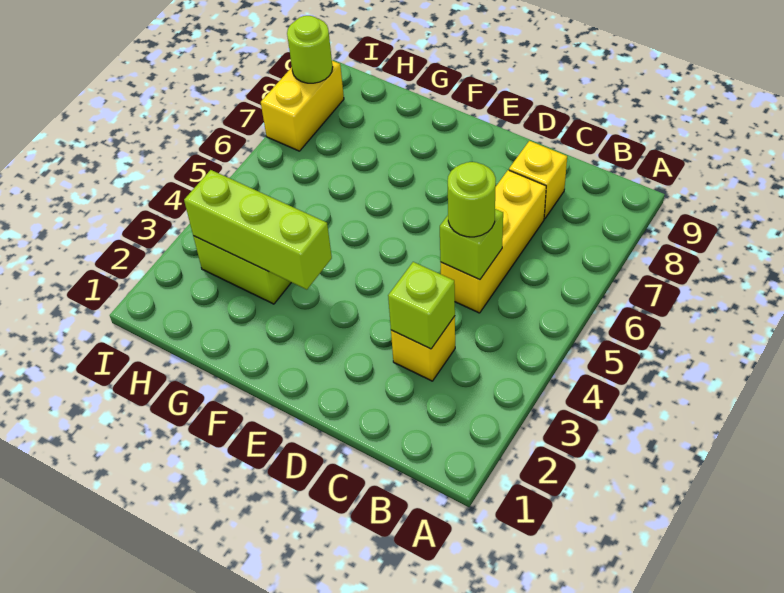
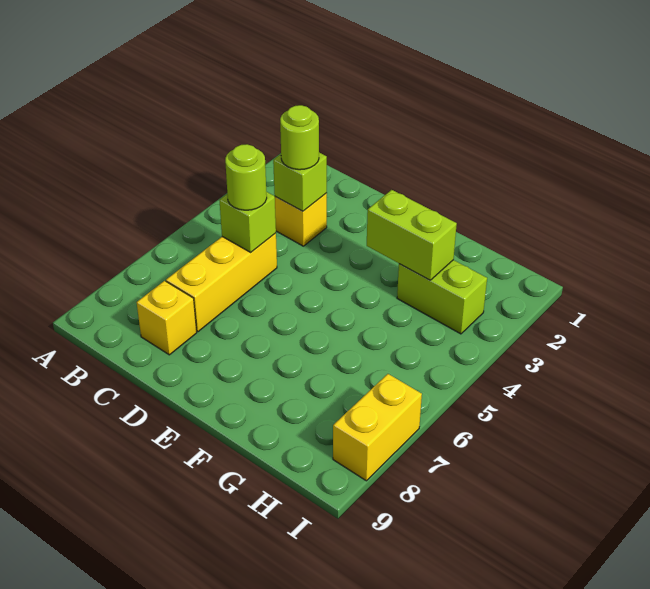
lime 1x3 brick [184,170,332,290] -> lime 1x2 brick [367,190,457,280]
lime 1x1 round brick [287,16,333,83] -> lime 1x1 round brick moved to [280,105,319,170]

